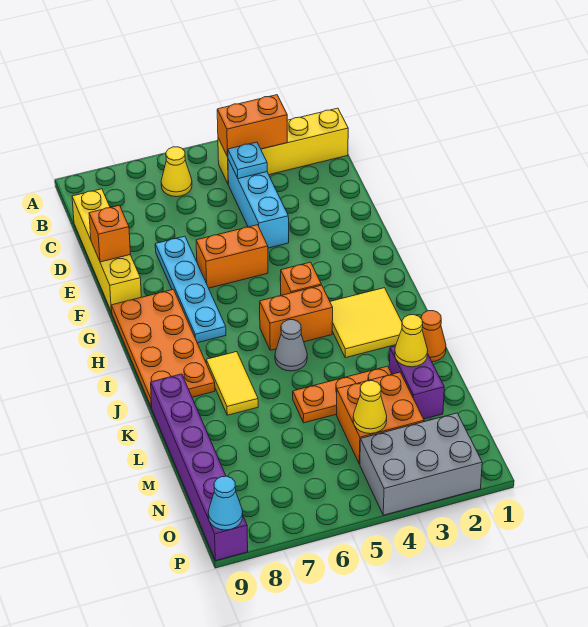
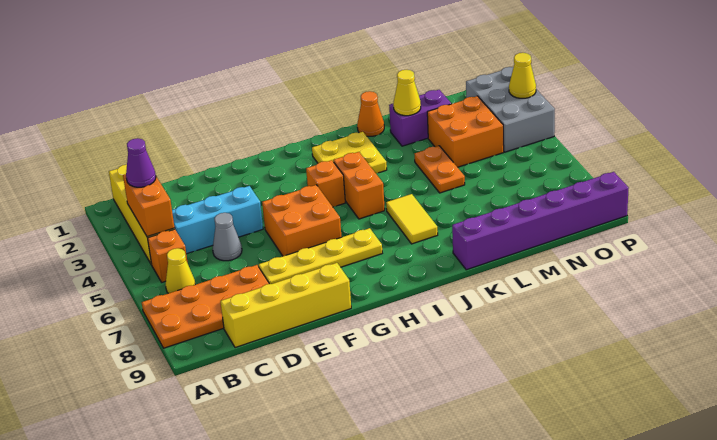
none -> purple 1x1 cone [126,138,156,187]
cyan 1x1 plate [228,142,267,179] -> none
cyan 1x4 plate [155,236,226,343] -> yellow 1x4 plate [259,228,382,284]
orange 1x1 brick [89,205,131,262] -> orange 1x1 brick moved to [148,229,188,282]
orange 1x2 brick [196,225,268,288] -> orange 2x2 brick [262,185,342,256]
orange 2x4 plate [111,289,215,407] -> orange 2x4 plate moved to [142,265,269,348]
yellow 2x2 tile [330,288,402,358] -> yellow 2x2 plate [312,132,387,173]
grey 1x1 cone [275,320,307,371] -> grey 1x1 cone moved to [213,213,242,261]
yellow 1x2 tile [206,352,258,415] -> yellow 1x2 tile turned to [386,194,438,244]
orange 1x3 plate [293,366,391,423] -> orange 1x2 plate [415,146,465,193]
yellow 1x1 cone [353,381,387,434] -> yellow 1x1 cone moved to [509,53,536,98]
cyan 1x1 cone [208,476,243,530] -> none

